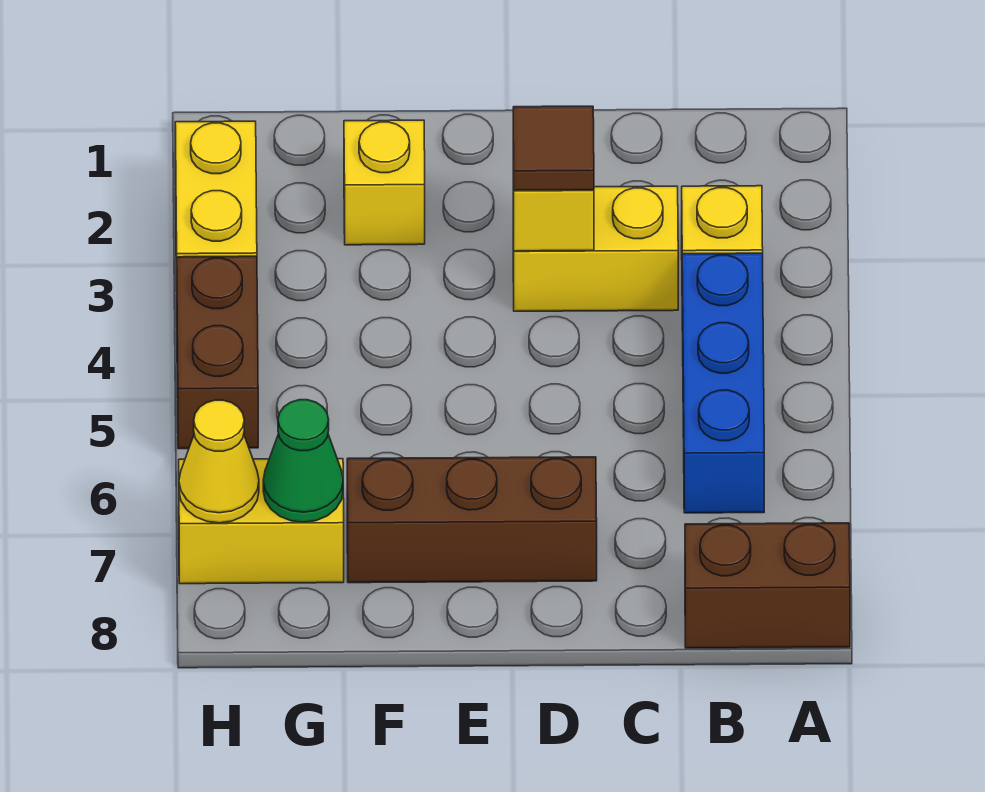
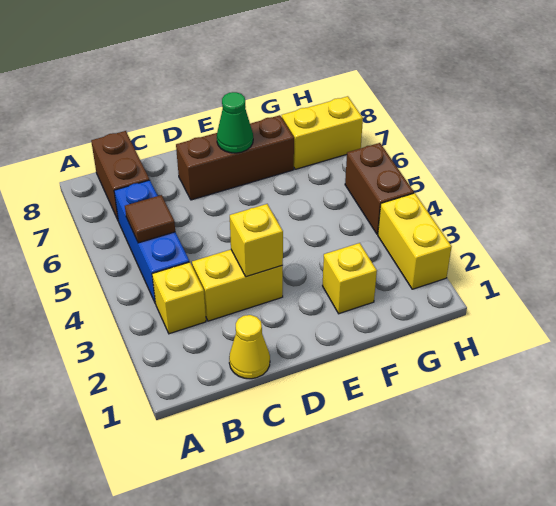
brown 1x2 brick [685,523,850,648] -> brown 1x2 brick turned to [91,131,149,220]
brown 1x1 tile [513,106,594,191] -> brown 1x1 tile moved to [125,195,175,243]
green 1x1 cone [263,400,343,522] -> green 1x1 cone moved to [217,92,253,153]
yellow 1x1 cone [179,400,259,523] -> yellow 1x1 cone moved to [229,315,270,379]

